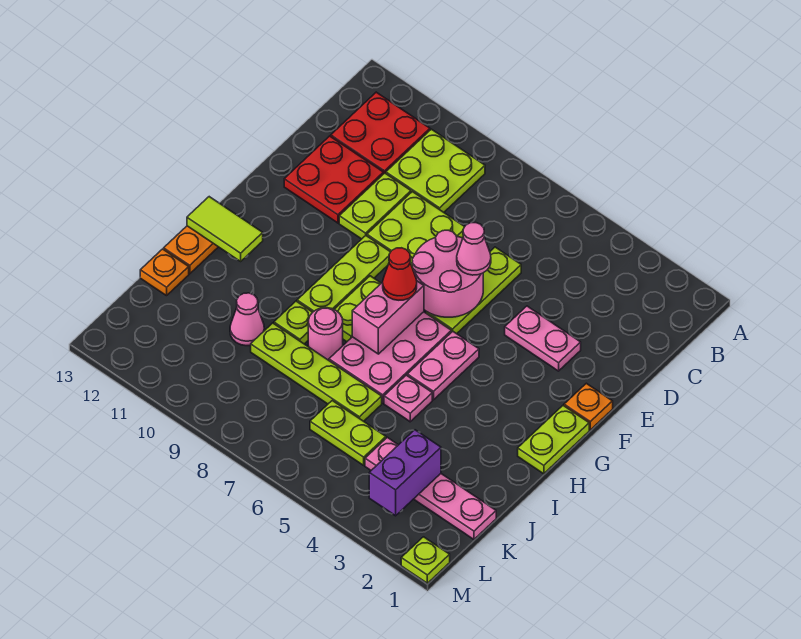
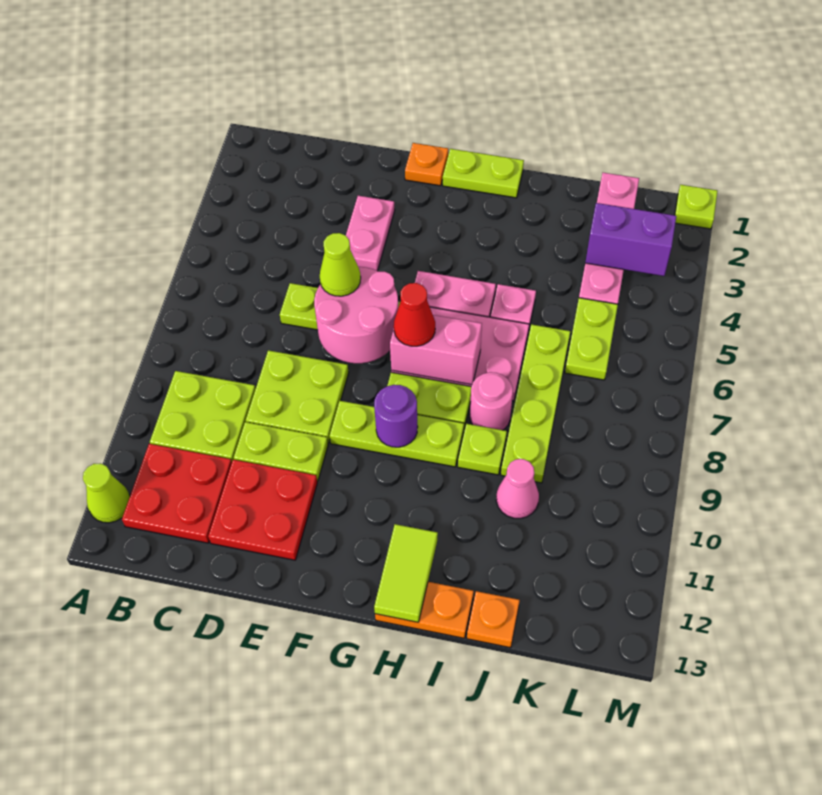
none -> lime 1x1 cone [83,463,130,523]
pink 1x1 cone [457,223,491,275] -> lime 1x1 cone [320,233,361,296]
none -> purple 1x1 round brick [374,385,418,447]

